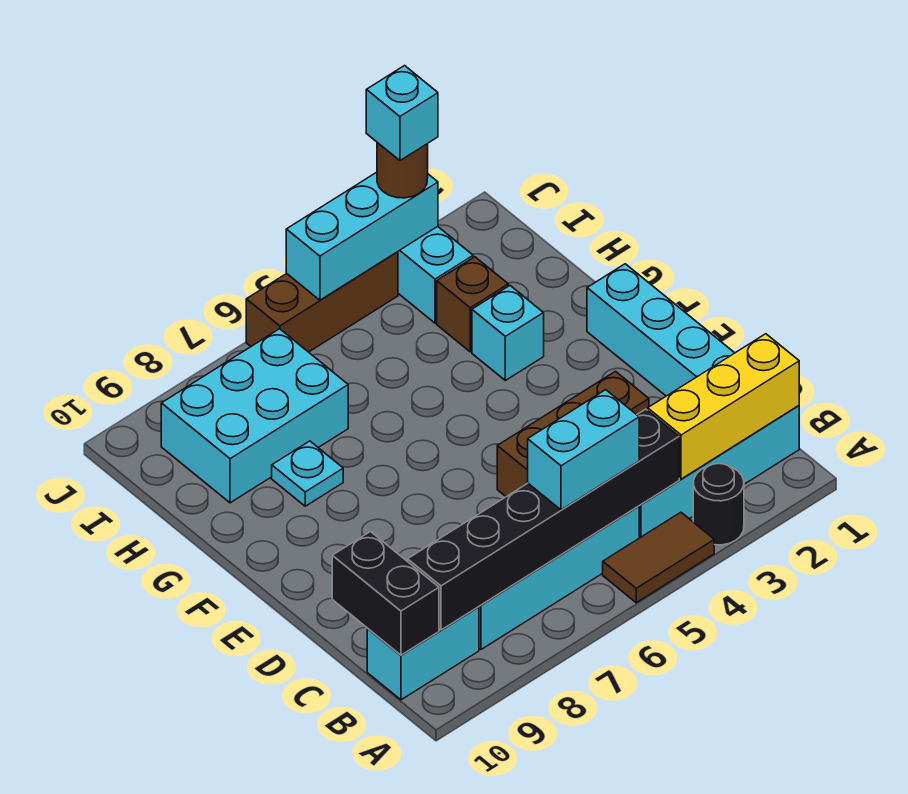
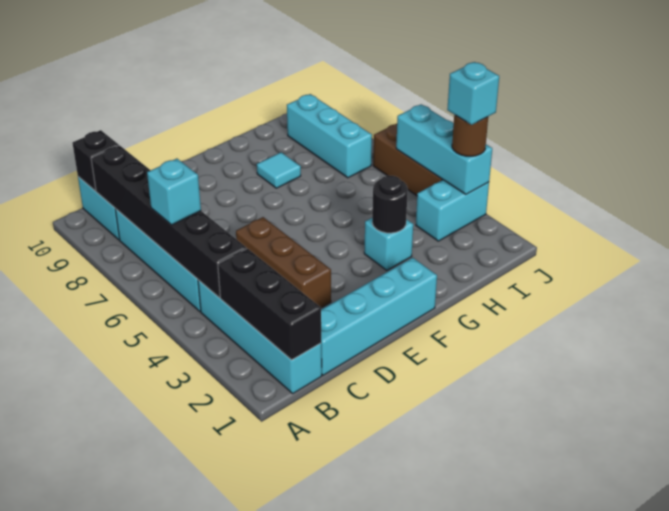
black 1x1 round brick [693,464,744,545] -> black 1x1 round brick moved to [372,176,408,233]
brown 1x2 tile [603,512,714,603] -> none
yellow 1x3 brick [648,334,799,479] -> black 1x3 brick [218,249,321,360]
cyan 1x2 brick [528,390,639,510] -> cyan 1x1 brick [147,159,201,225]
black 1x2 brick [332,532,439,655] -> black 1x1 brick [73,130,119,191]
cyan 1x1 plate [272,441,343,506] -> cyan 1x1 tile [257,152,301,188]
brown 1x1 brick [437,257,508,352] -> none
cyan 2x3 brick [161,329,348,503] -> cyan 1x3 brick [287,94,372,178]

